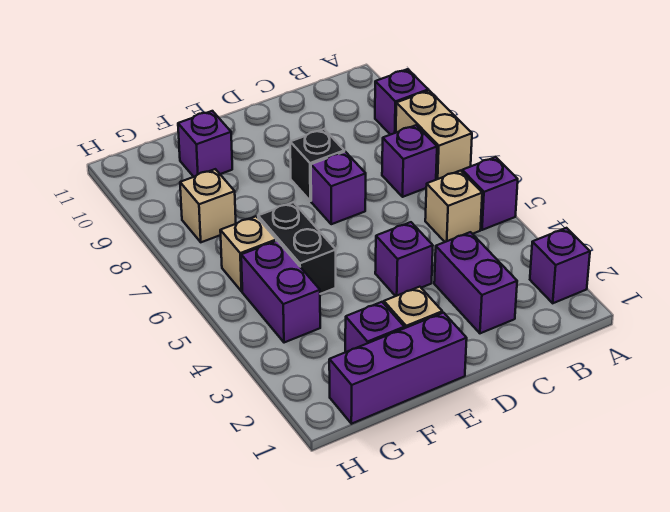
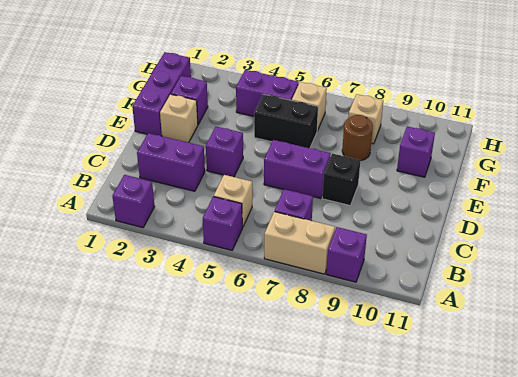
purple 1x1 brick [311,152,366,224] -> purple 1x2 brick [264,140,331,198]
none -> brown 1x1 round brick [342,115,373,161]

